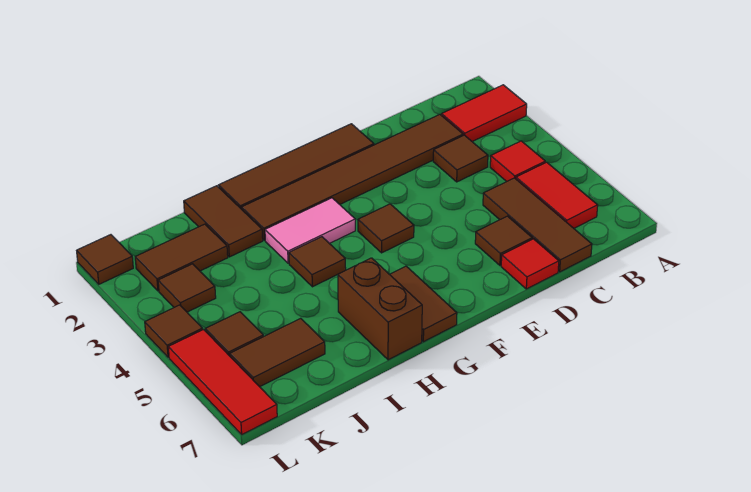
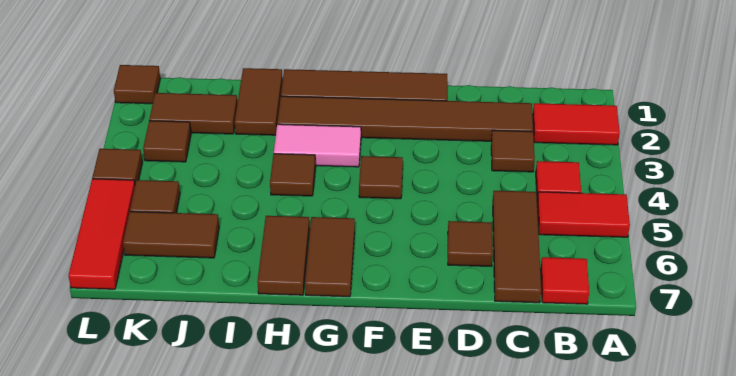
red 1x2 tile [516,162,598,228] -> red 1x2 tile turned to [537,192,630,237]
red 1x1 tile [501,239,559,289] -> red 1x1 tile moved to [541,257,589,304]
brown 1x2 brick [338,258,422,360] -> brown 1x2 tile [257,216,310,295]

